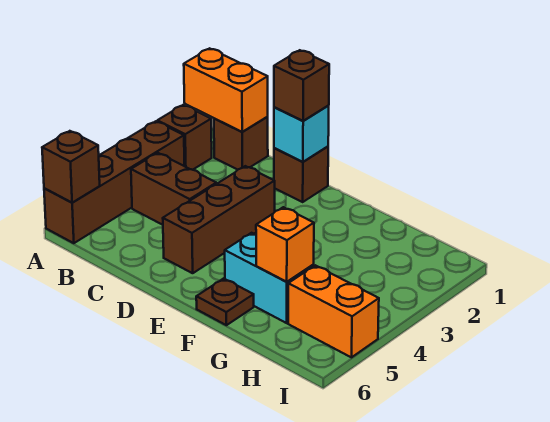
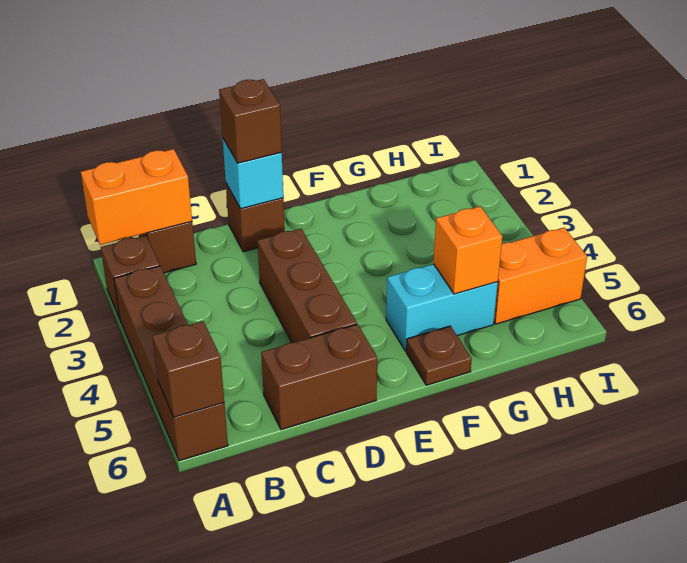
brown 1x2 brick [131,153,216,225] -> brown 1x2 brick moved to [261,324,377,430]

